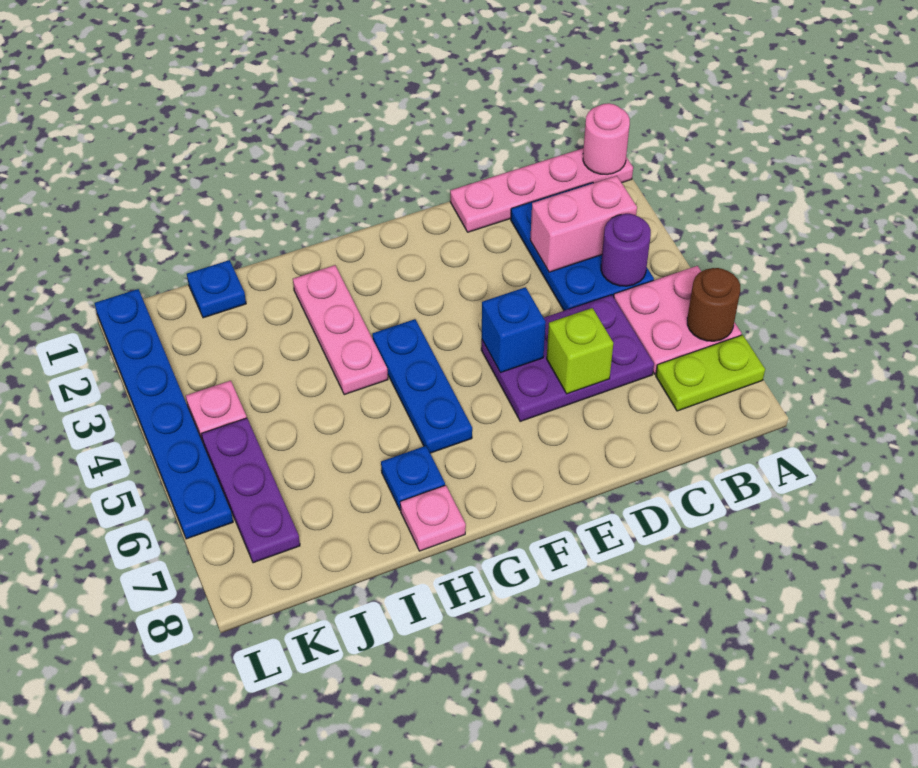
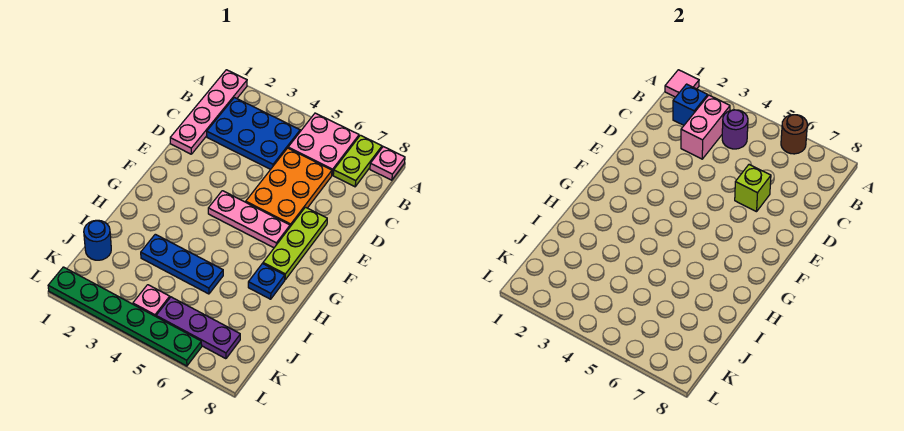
pink 1x1 round brick [583,103,630,174] -> pink 1x1 tile [665,70,699,97]
purple 2x3 plate [481,295,654,421] -> orange 2x3 plate [246,148,332,227]
blue 1x1 brick [482,287,546,373] -> blue 1x1 brick moved to [673,84,708,125]
none -> lime 1x3 plate [263,207,327,280]
blue 1x3 plate [372,319,472,453] -> blue 1x3 plate moved to [141,234,223,294]
pink 1x3 plate [293,265,388,395] -> pink 1x3 plate moved to [208,191,290,248]
pink 1x1 plate [400,485,466,551] -> pink 1x1 plate moved to [370,147,405,180]
blue 1x1 plate [187,260,246,318] -> blue 1x1 round brick [84,220,111,260]
blue 1x6 plate [95,289,233,539] -> green 1x6 plate [48,267,202,366]

